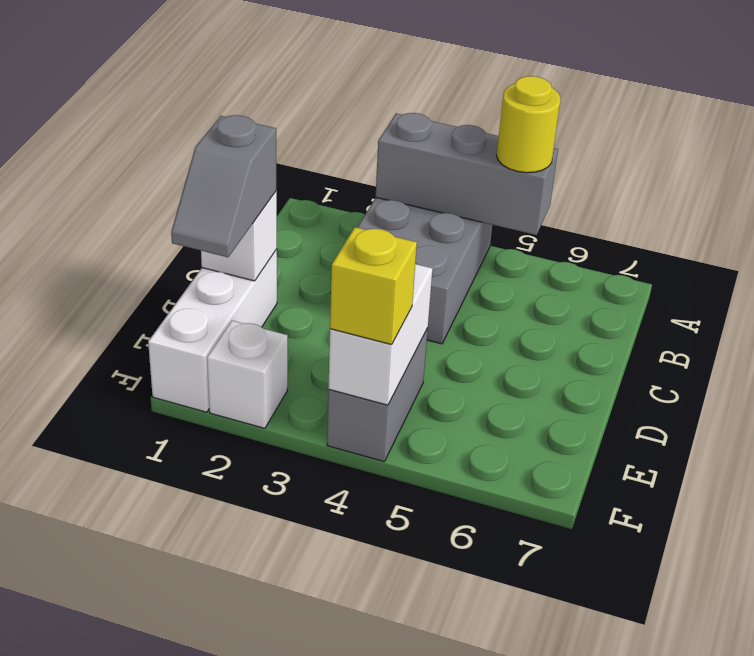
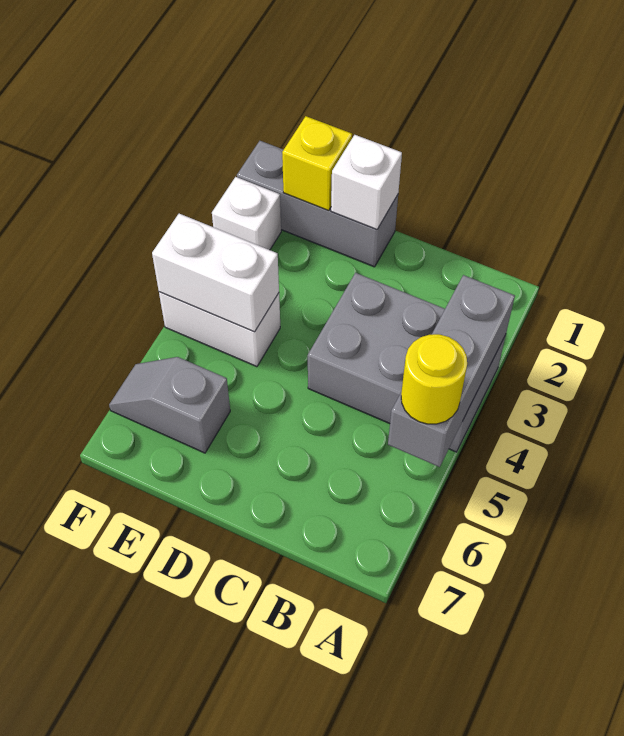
white 1x3 brick [148,249,277,412] -> grey 1x3 brick [237,141,398,267]
grey 1x2 slope [171,115,277,257] -> grey 1x2 slope moved to [109,357,230,453]
grey 1x2 brick [327,328,428,462] -> white 1x2 brick [159,292,280,367]
yellow 1x1 brick [330,227,417,345] -> yellow 1x1 brick moved to [282,116,352,210]

